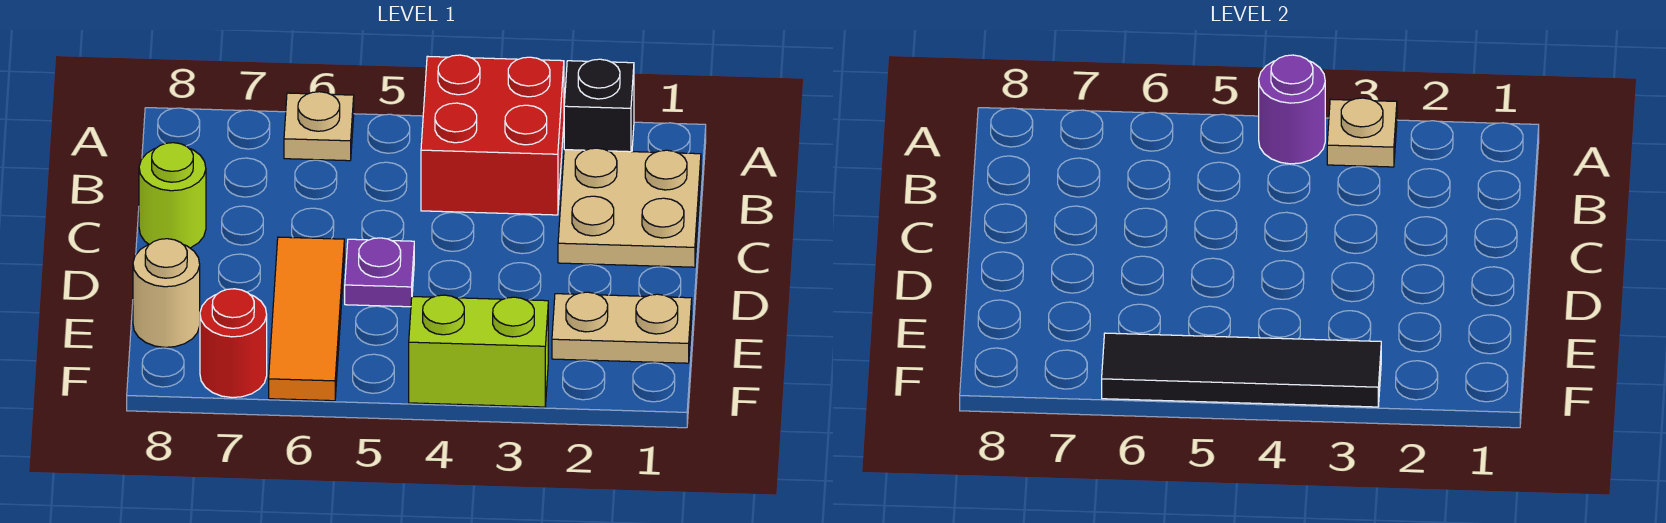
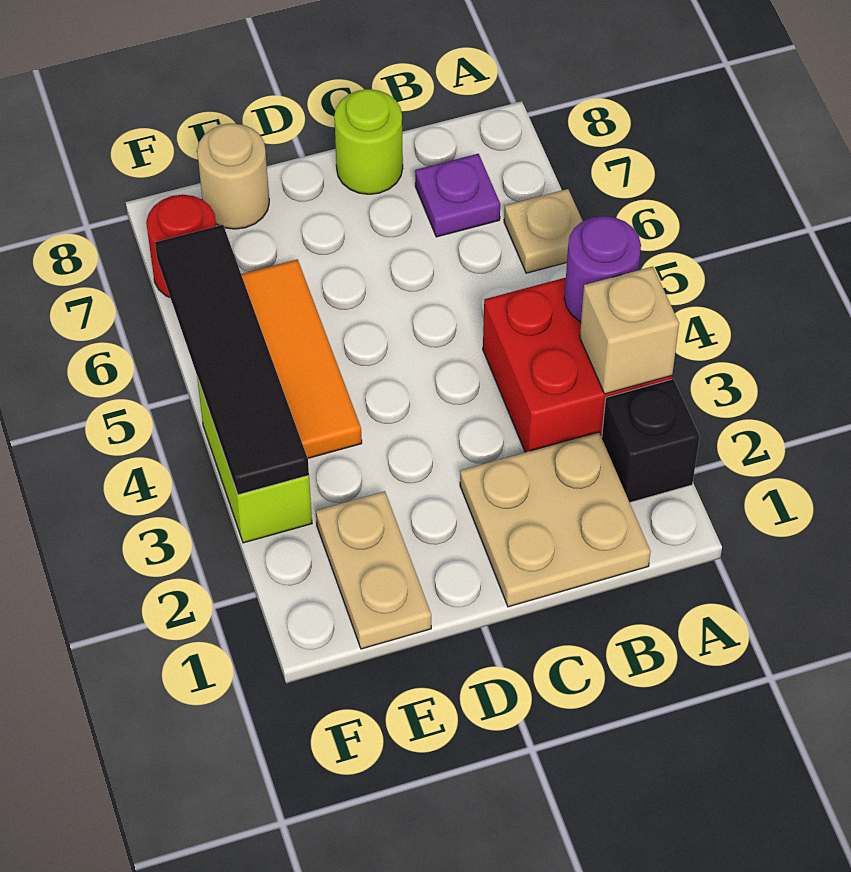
tan 1x1 plate [1327,98,1397,167] -> tan 1x1 brick [580,267,679,394]
purple 1x1 plate [345,238,414,307] -> purple 1x1 plate moved to [415,154,500,237]
orange 1x3 tile [269,237,344,401] -> orange 1x3 tile turned to [241,260,362,458]

